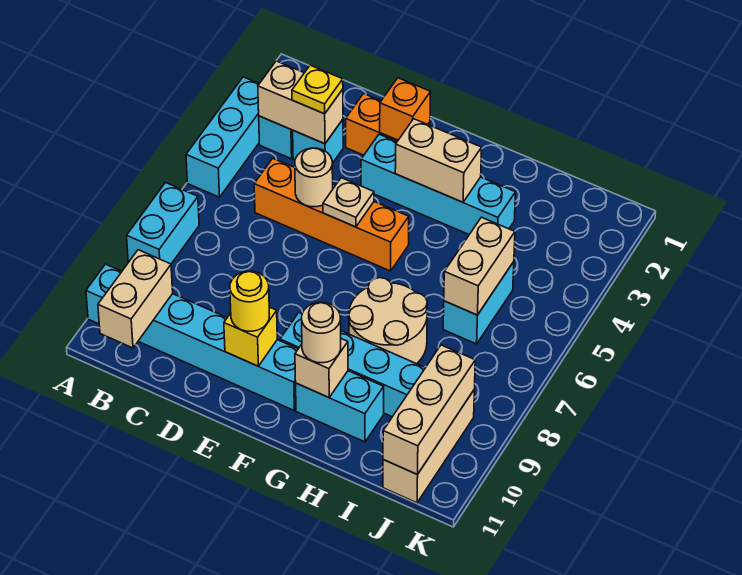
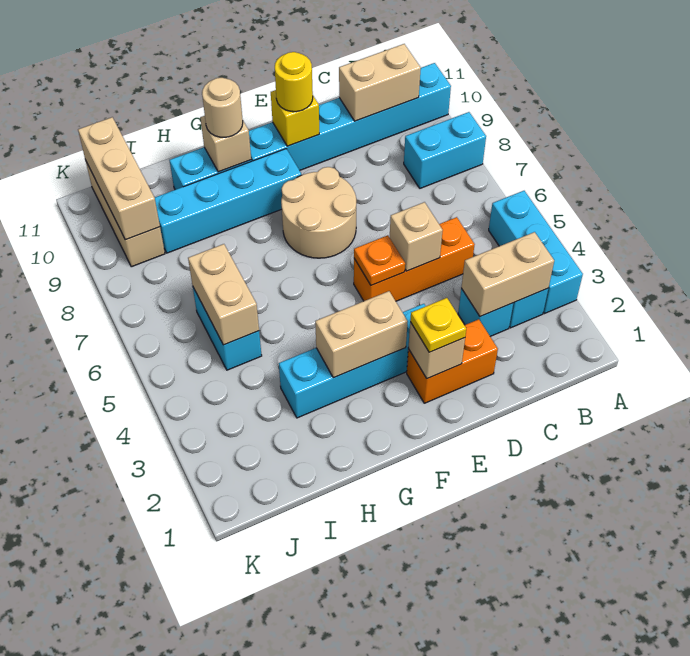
cyan 1x2 brick [127,183,199,264] -> cyan 1x2 brick turned to [404,112,486,188]
tan 1x2 brick [98,250,173,348] -> tan 1x2 brick turned to [339,44,421,121]
yellow 1x1 plate [292,65,343,114] -> yellow 1x1 plate moved to [410,298,466,352]
orange 1x4 brick [254,158,409,271] -> orange 1x3 brick [354,217,475,301]
tan 1x1 round brick [295,148,333,207] -> tan 1x1 brick [390,202,443,271]
orange 1x1 brick [380,78,431,140] -> tan 1x1 brick [408,322,465,379]
tan 1x1 plate [323,178,374,227] -> orange 1x1 plate [354,235,405,285]
tan 2x2 round brick [349,278,427,364] -> tan 2x2 round brick moved to [281,167,356,258]

